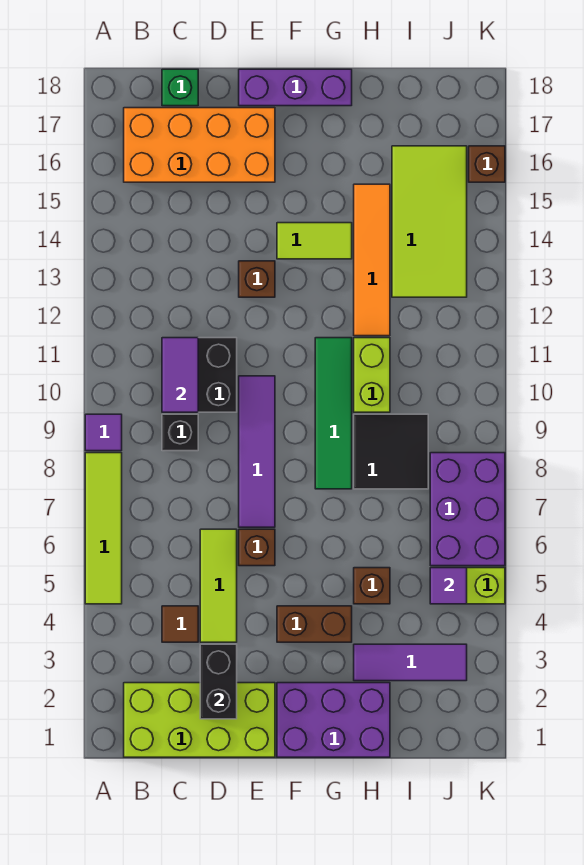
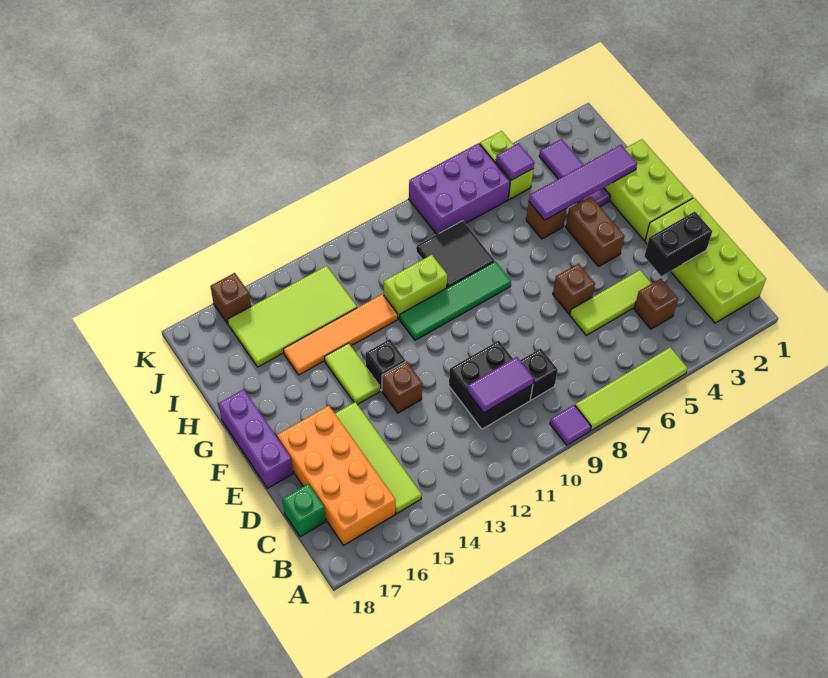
none -> lime 1x4 tile [335,402,422,514]
brown 1x1 tile [162,606,198,642] -> brown 1x1 brick [634,279,678,329]
purple 1x4 tile [239,376,275,527] -> purple 1x4 tile moved to [529,145,637,220]
purple 2x3 brick [277,683,390,757] -> lime 2x3 brick [604,139,693,240]
none -> black 1x1 brick [366,339,406,391]

